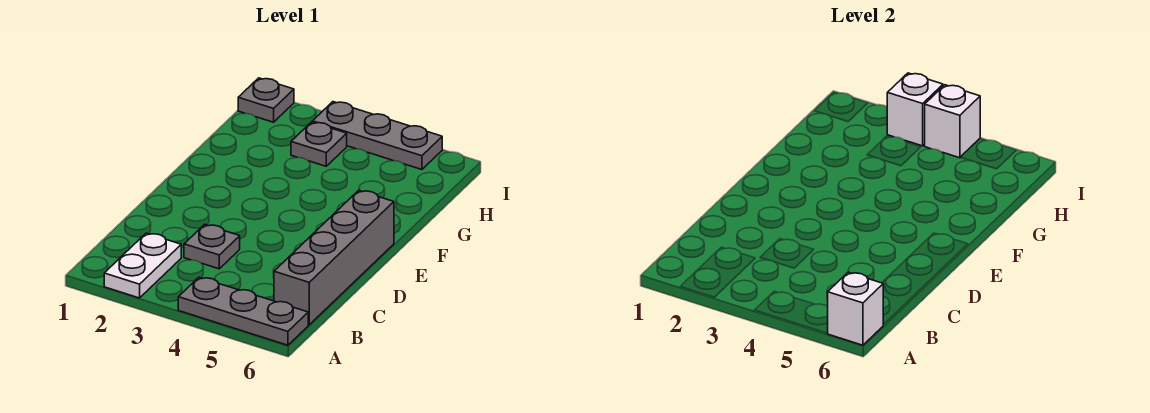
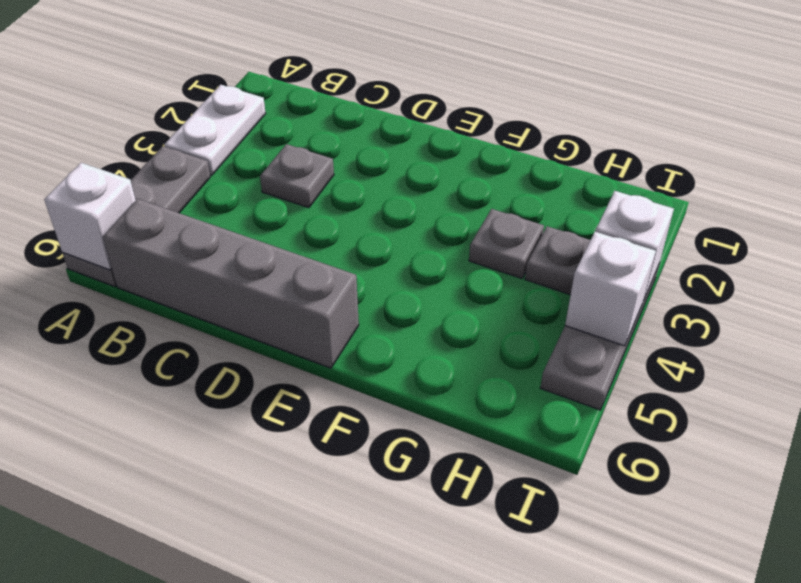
white 1x2 plate [104,233,181,298] -> white 1x2 plate turned to [164,85,266,175]
grey 1x1 plate [238,78,294,122] -> grey 1x1 plate moved to [469,209,544,278]

